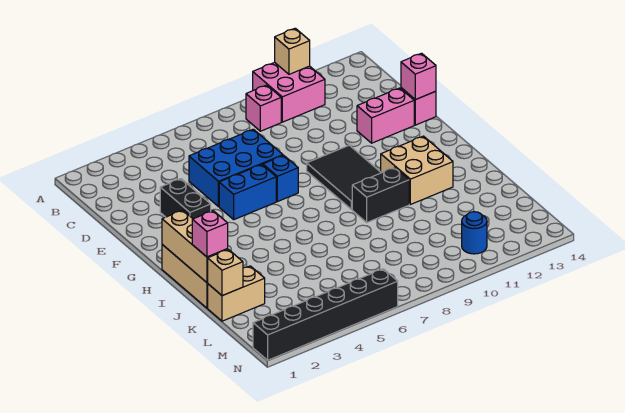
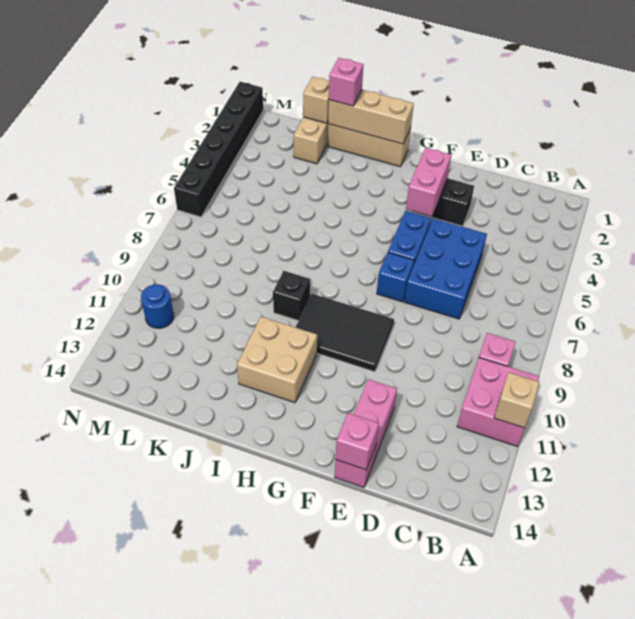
none -> pink 1x2 brick [406,148,451,217]
black 1x2 brick [352,167,409,222] -> black 1x1 brick [273,271,310,321]

